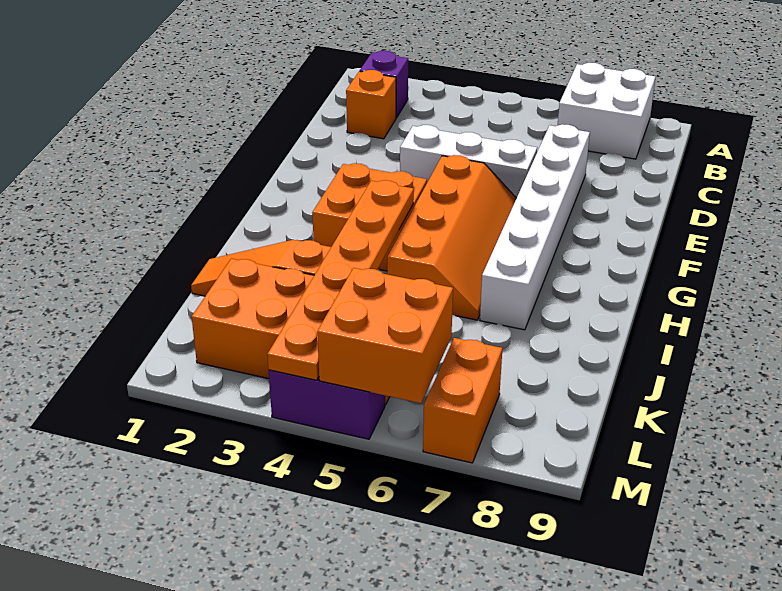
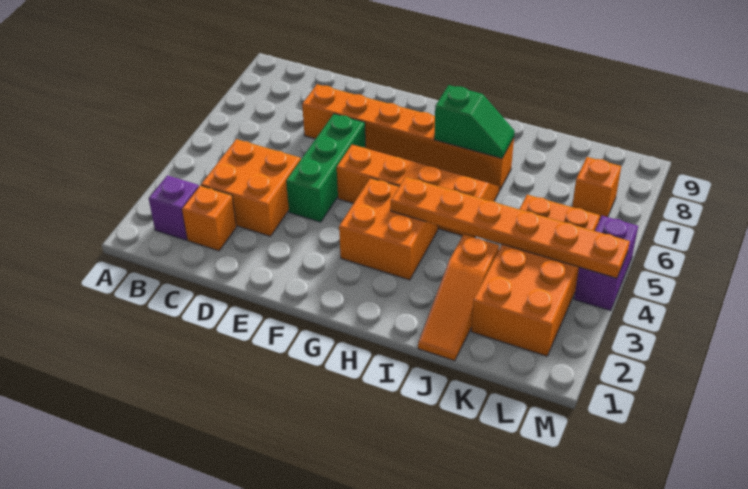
white 2x2 brick [557,63,655,159] -> none
white 1x6 brick [480,124,590,330] -> orange 1x6 brick [302,84,514,191]
white 1x3 brick [400,125,537,198] -> green 1x3 brick [286,114,366,222]
none -> green 1x2 slope [434,85,515,158]
orange 2x2 brick [317,268,453,403] -> orange 2x2 brick moved to [201,139,301,236]
orange 1x2 brick [423,338,502,463] -> orange 1x1 brick [572,157,621,219]

